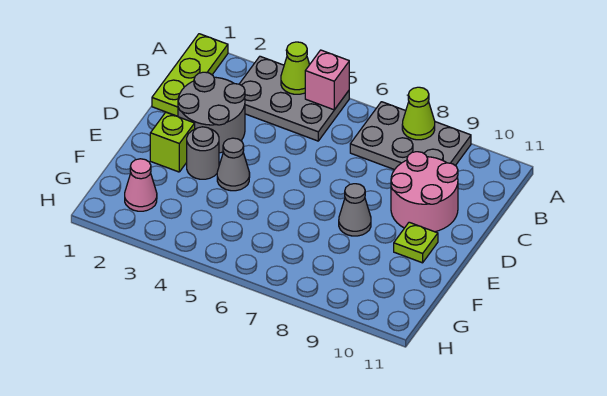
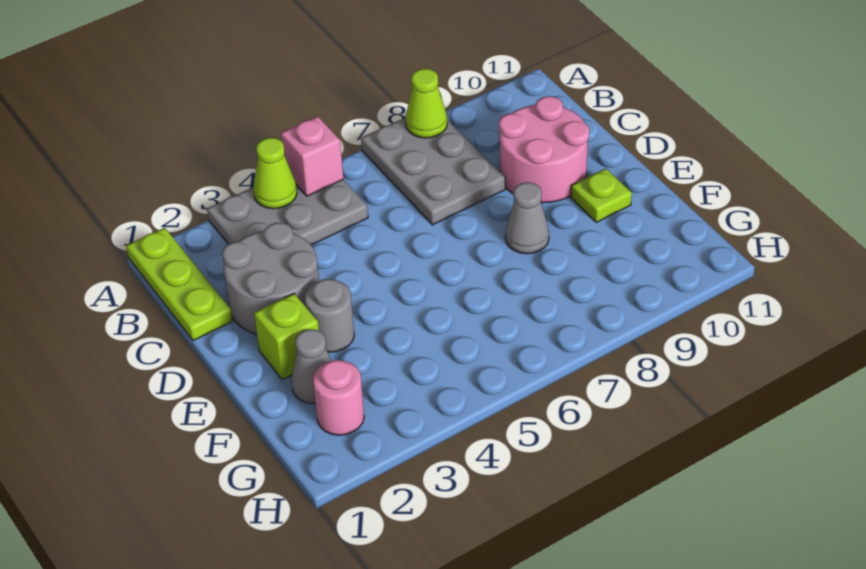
grey 2x3 plate [350,102,471,170] -> grey 2x3 plate turned to [361,118,505,225]
grey 1x1 cone [217,138,250,191] -> grey 1x1 cone moved to [291,329,331,404]
pink 1x1 cone [125,159,157,211] -> pink 1x1 round brick [313,360,364,435]

